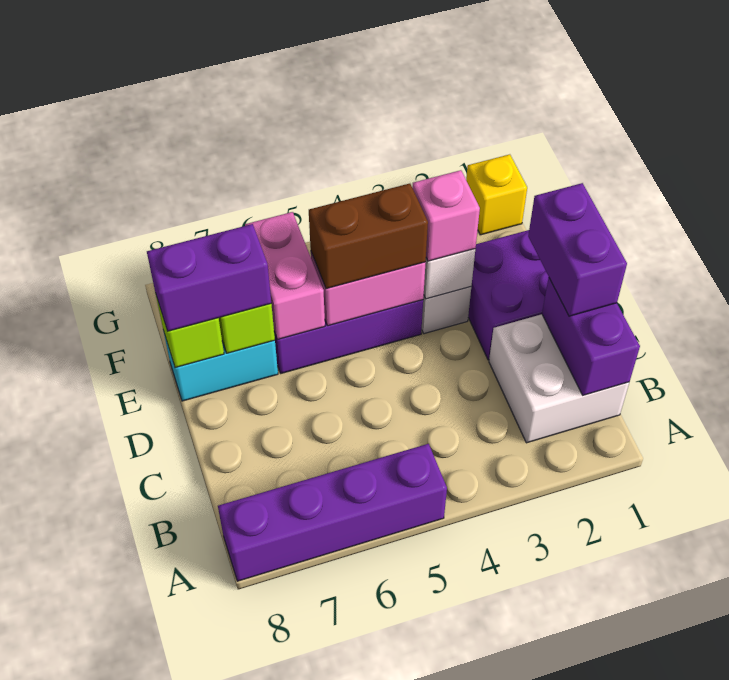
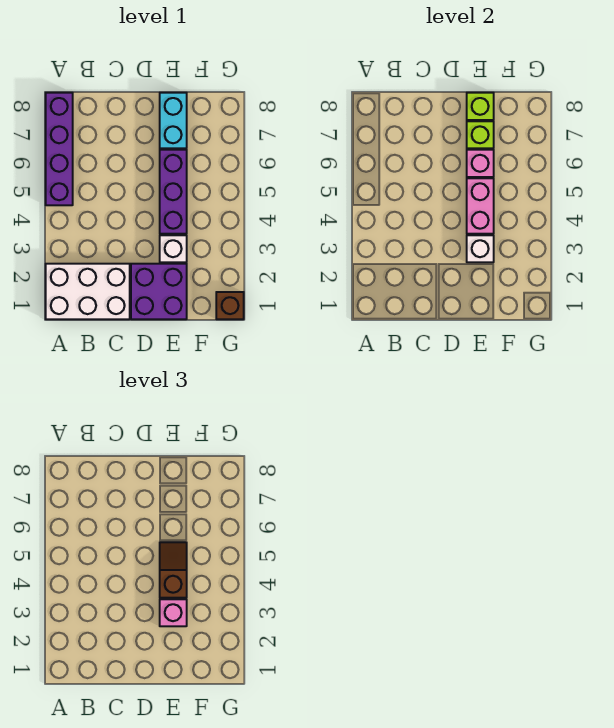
white 2x2 brick [489,314,629,443] -> white 2x3 brick [46,264,130,319]
purple 1x2 brick [542,278,640,395] -> none
purple 1x2 brick [528,183,627,316] -> none
brown 1x2 brick [309,184,428,289] -> brown 1x2 slope [160,542,187,598]
pink 1x2 brick [245,212,325,340] -> pink 1x1 brick [467,150,494,177]
purple 1x2 brick [147,224,271,331] -> none
yellow 1x1 brick [466,154,527,235] -> brown 1x1 brick [216,292,244,319]

